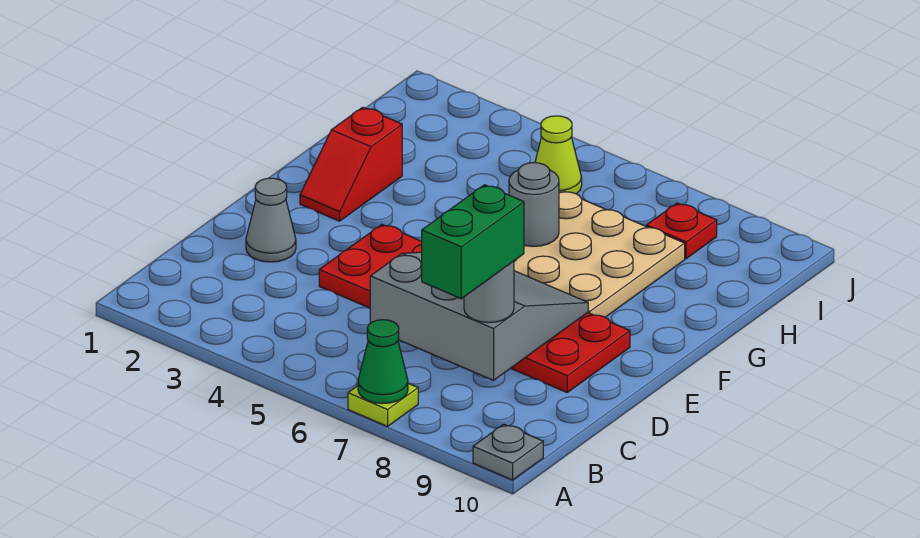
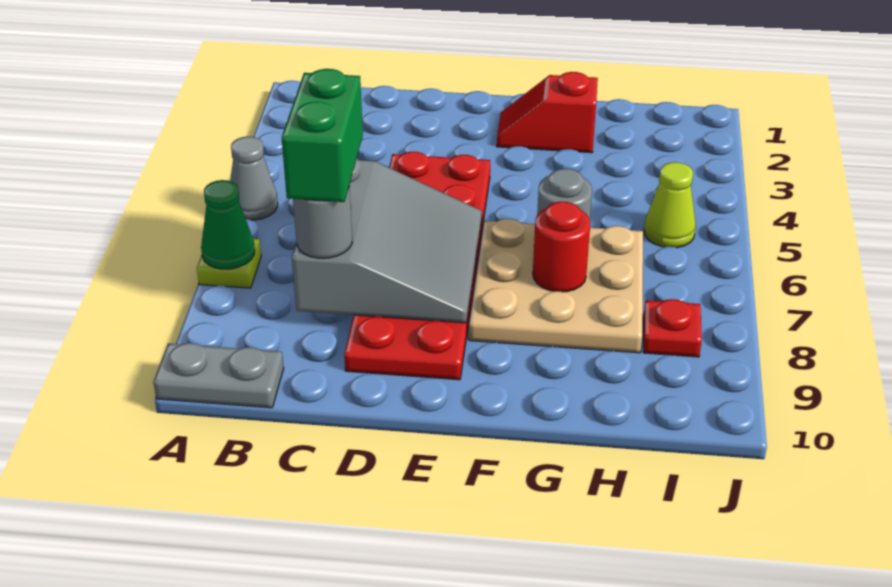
grey 1x1 plate [473,424,543,480] -> grey 1x2 plate [153,343,284,408]
green 1x2 brick [422,185,524,299] -> green 1x2 brick turned to [282,69,363,202]
grey 1x1 cone [246,178,296,262] -> grey 1x1 cone moved to [230,137,278,220]
none -> red 1x1 round brick [533,201,590,292]

